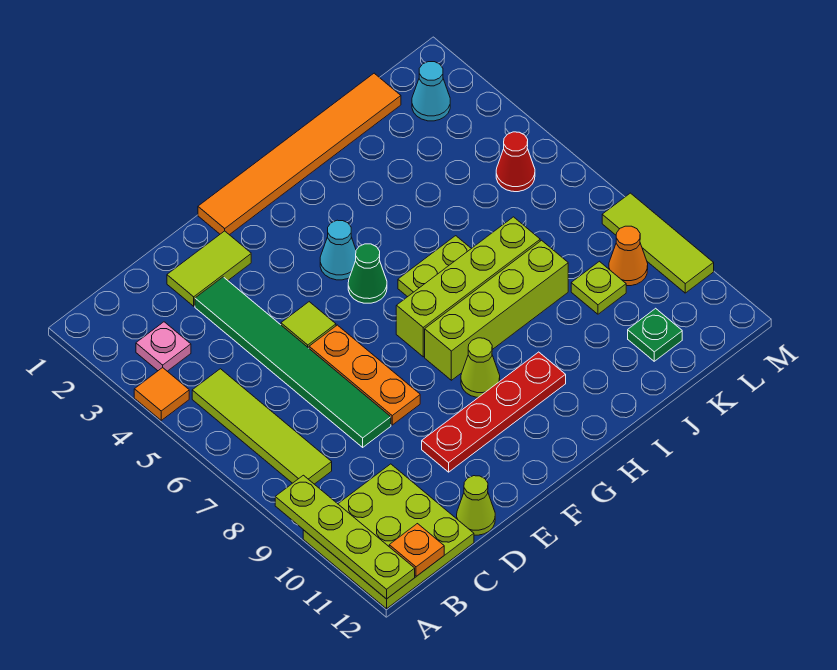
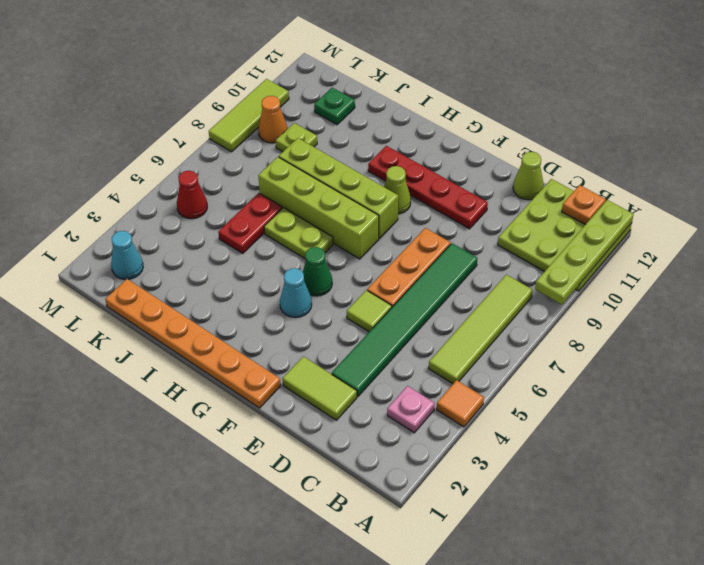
orange 1x6 tile [198,73,401,235] -> orange 1x6 plate [105,279,281,408]
none -> red 1x2 plate [218,193,282,253]

